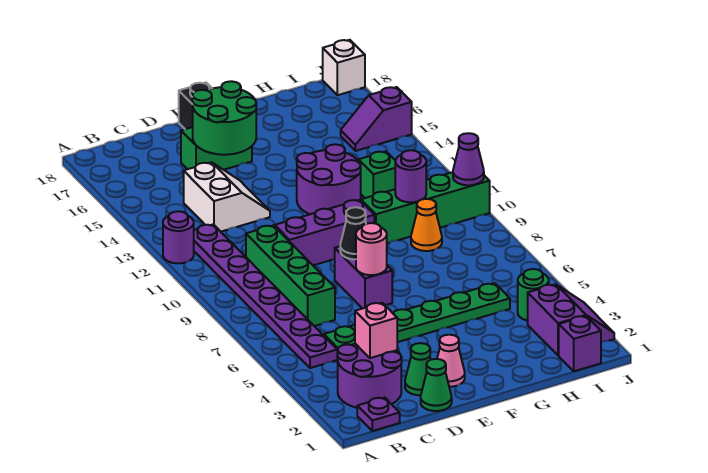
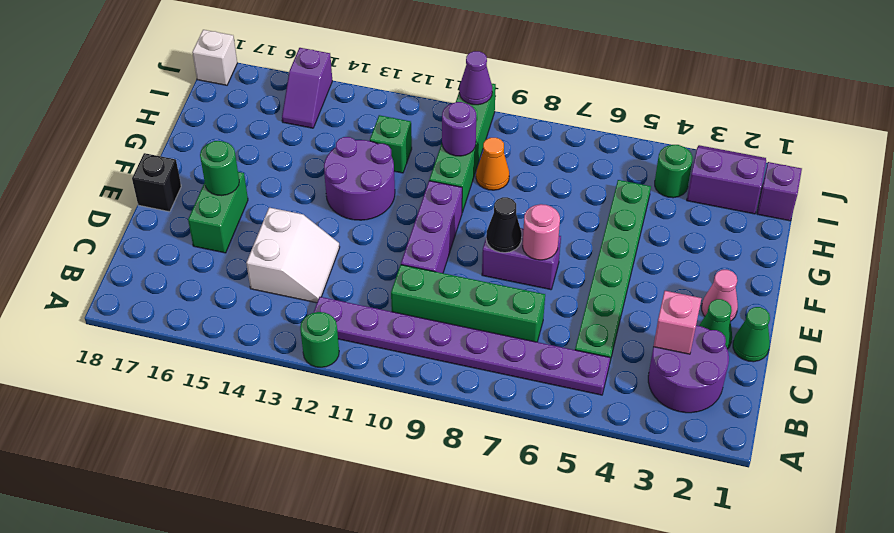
purple 1x1 round brick [163,211,194,263] -> green 1x1 round brick [300,312,339,367]
purple 1x1 plate [357,398,400,431] -> none
white 2x2 slope [184,162,270,232] -> white 2x2 slope turned to [246,208,340,303]
green 2x2 round brick [192,81,256,155] -> green 1x1 round brick [200,141,239,196]

